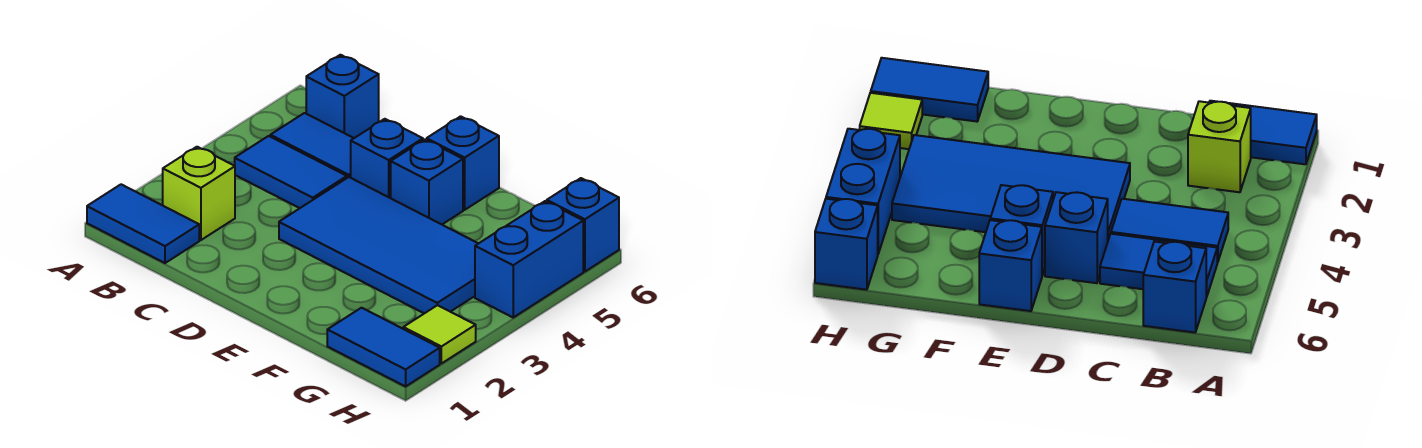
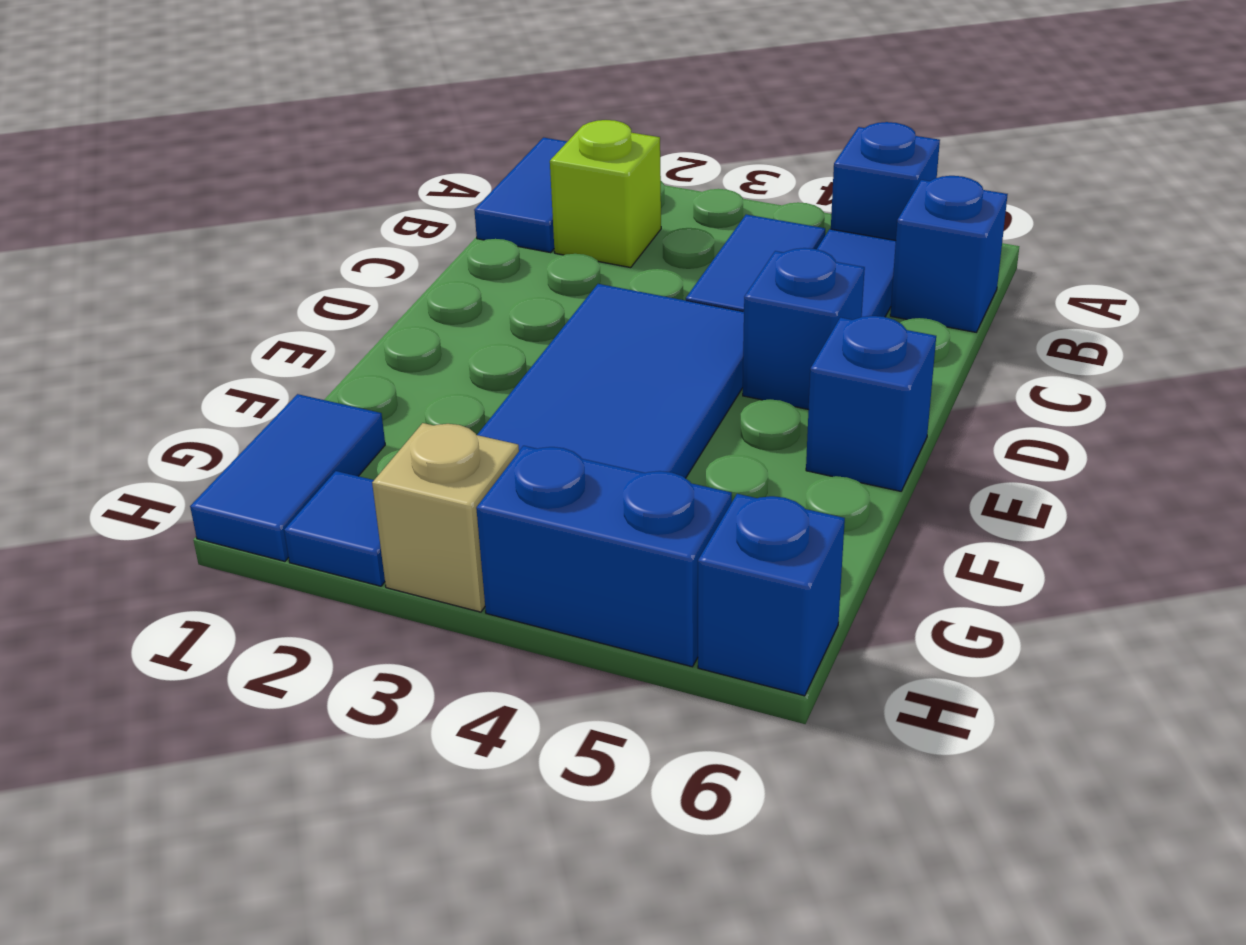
blue 1x1 brick [391,139,463,224] -> blue 1x1 brick moved to [831,122,940,241]
lime 1x1 tile [403,305,476,363] -> blue 1x1 tile [284,471,385,586]
none -> tan 1x1 brick [372,423,519,612]

